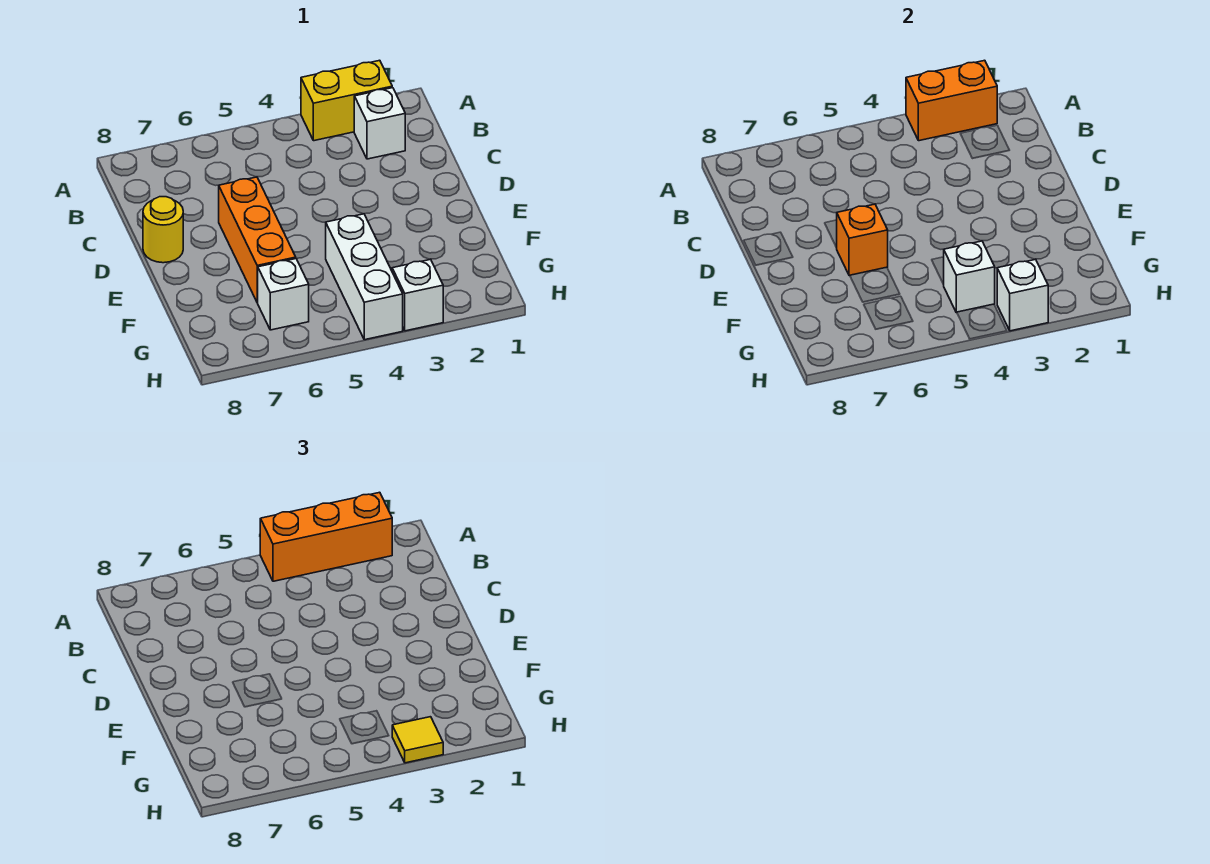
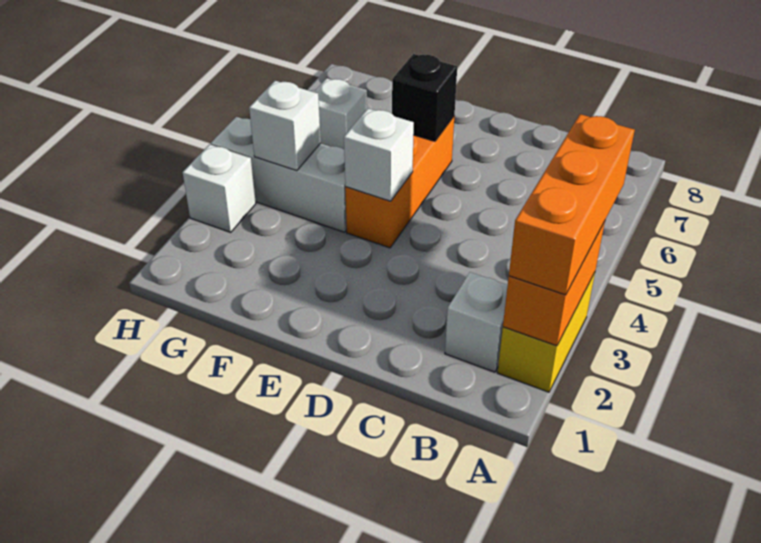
orange 1x3 brick [219,177,296,303] -> orange 1x3 brick turned to [345,117,454,248]
yellow 1x1 round brick [143,197,183,263] -> none
orange 1x1 brick [836,204,888,276] -> black 1x1 brick [392,54,457,141]
white 1x1 brick [997,259,1048,331] -> white 1x1 brick moved to [344,109,414,201]
yellow 1x1 tile [392,717,443,763] -> none

